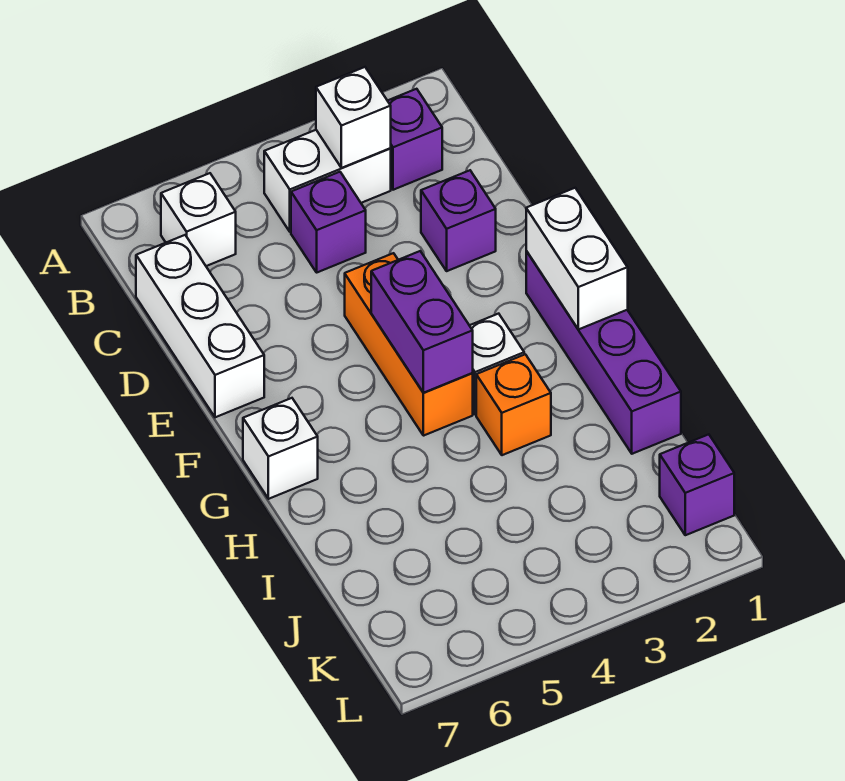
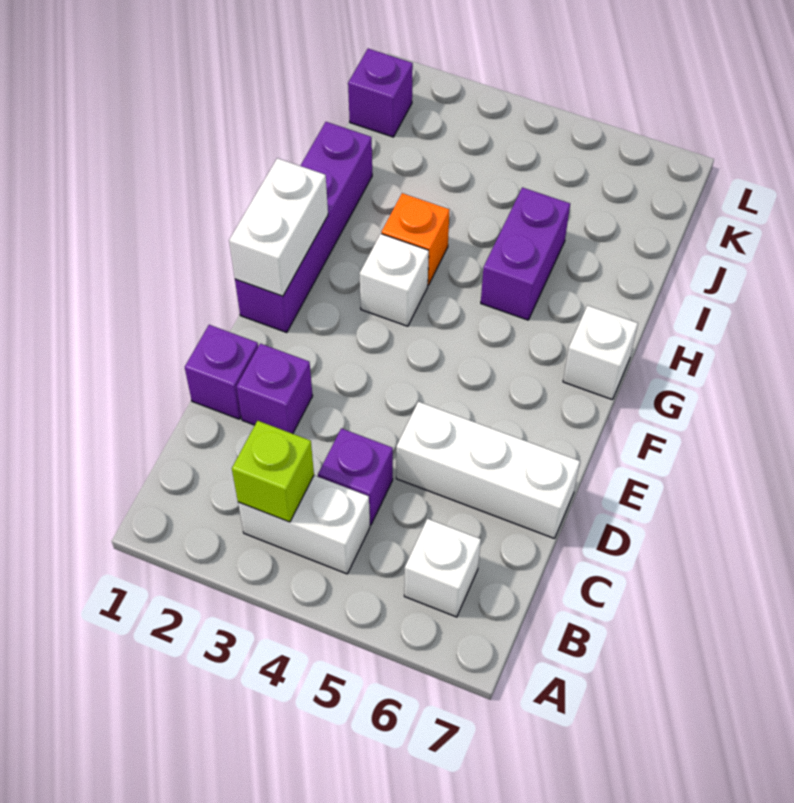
purple 1x1 brick [388,89,442,190] -> purple 1x1 brick moved to [185,325,258,419]
white 1x1 brick [316,67,391,168] -> lime 1x1 brick [232,421,314,522]
white 1x3 brick [136,235,264,417] -> white 1x3 brick turned to [396,402,580,539]
orange 1x3 brick [345,253,473,436] -> none
purple 1x2 brick [371,251,473,393] -> purple 1x2 brick moved to [481,187,570,320]

